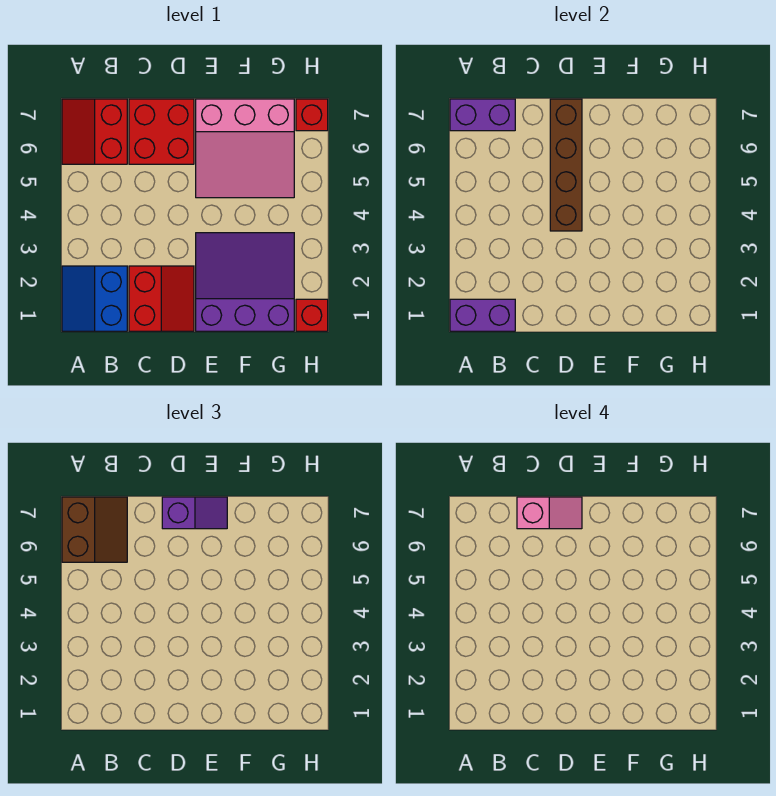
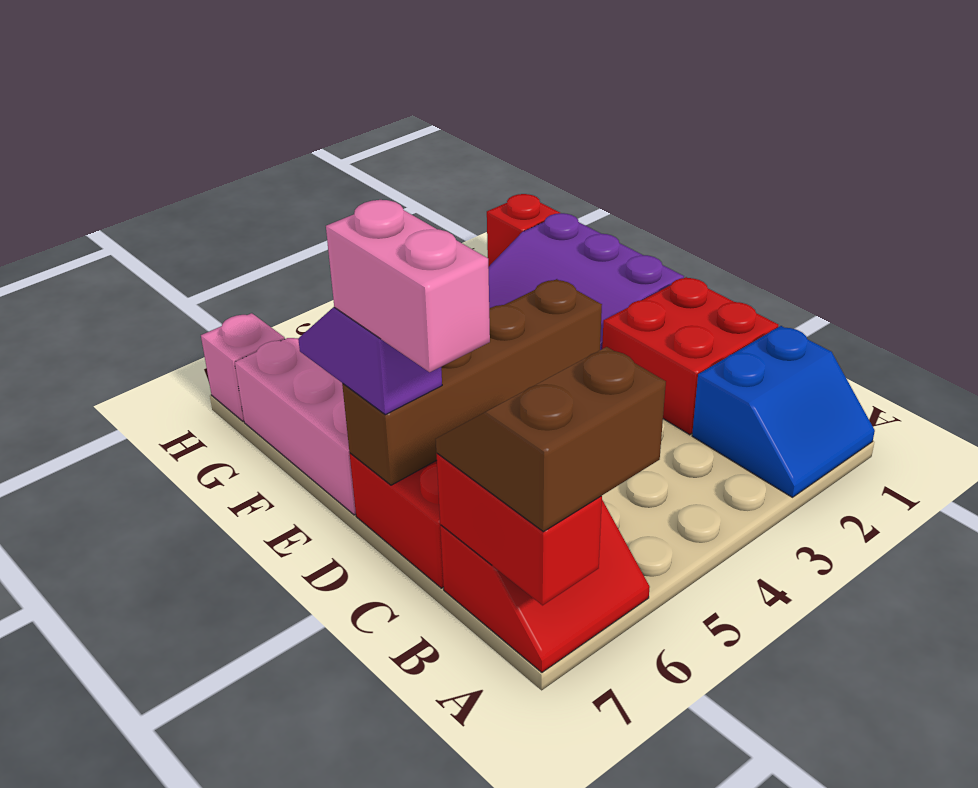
purple 1x2 brick [450,299,515,331] -> none
purple 1x2 brick [450,99,515,131] -> red 1x2 brick [437,454,602,605]
red 2x2 slope [129,266,194,331] -> red 2x2 brick [602,277,778,435]
pink 1x2 slope [517,497,582,529] -> pink 1x2 brick [326,200,490,372]
red 1x1 brick [296,99,328,131] -> pink 1x1 brick [201,313,285,421]

